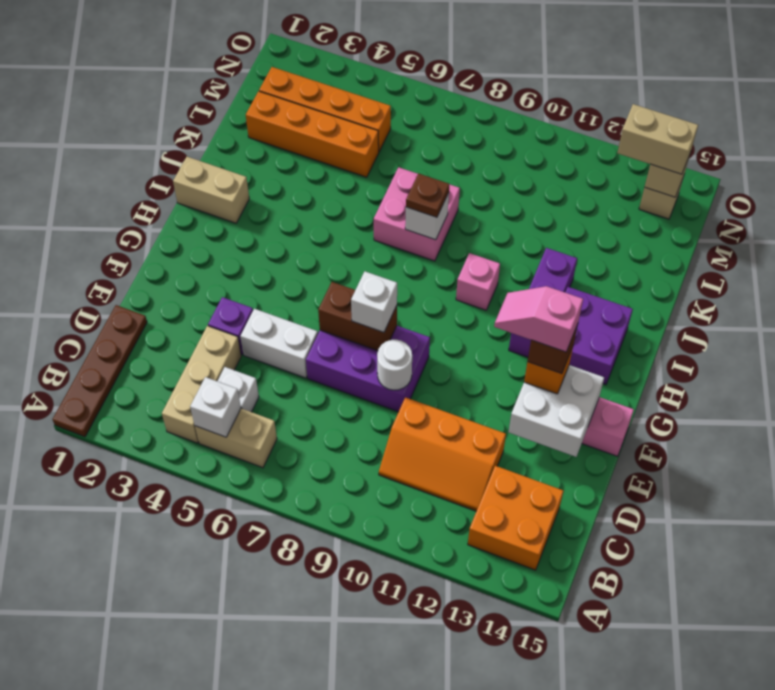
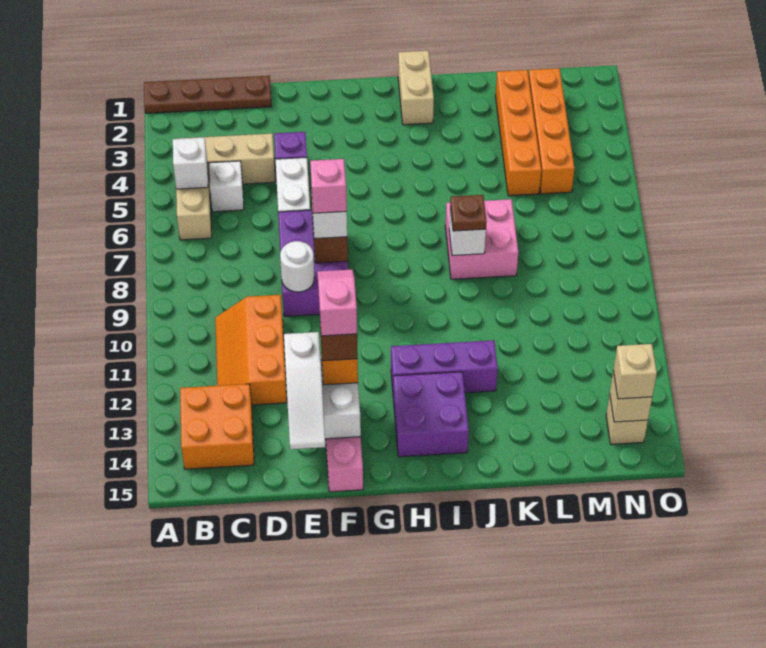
none -> white 1x3 slope [284,332,325,449]
pink 1x1 brick [456,253,500,310] -> pink 1x1 brick moved to [310,159,347,213]
tan 1x2 brick [617,104,698,174] -> tan 1x1 brick [613,344,657,399]

